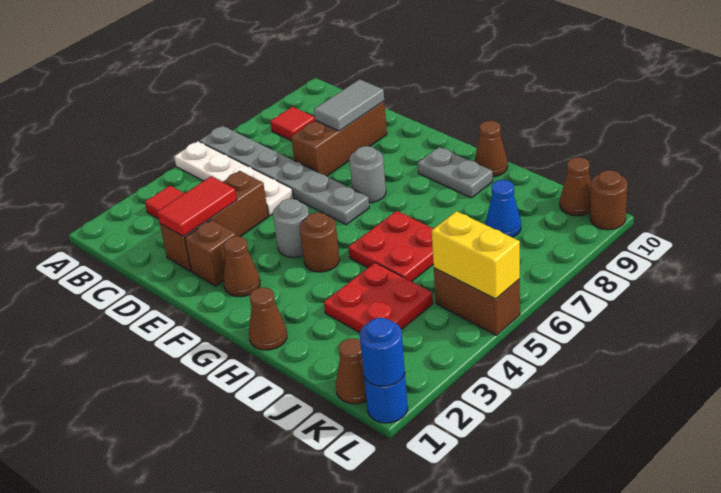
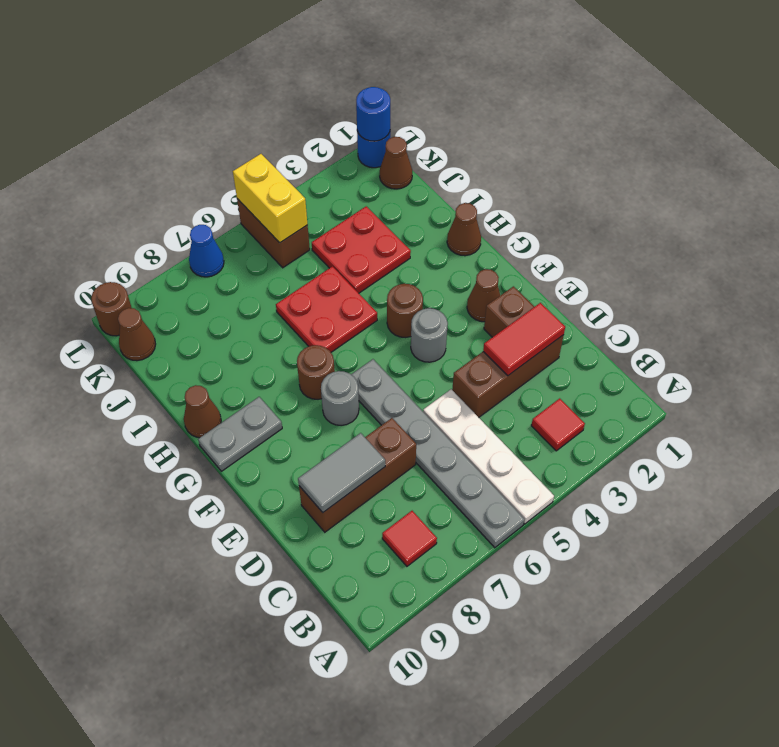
none -> brown 1x1 round brick [297,345,335,399]
grey 1x2 plate [418,147,493,198] -> grey 1x2 plate turned to [198,397,282,471]
blue 1x1 cone [486,180,521,237] -> blue 1x1 cone moved to [189,225,224,277]

